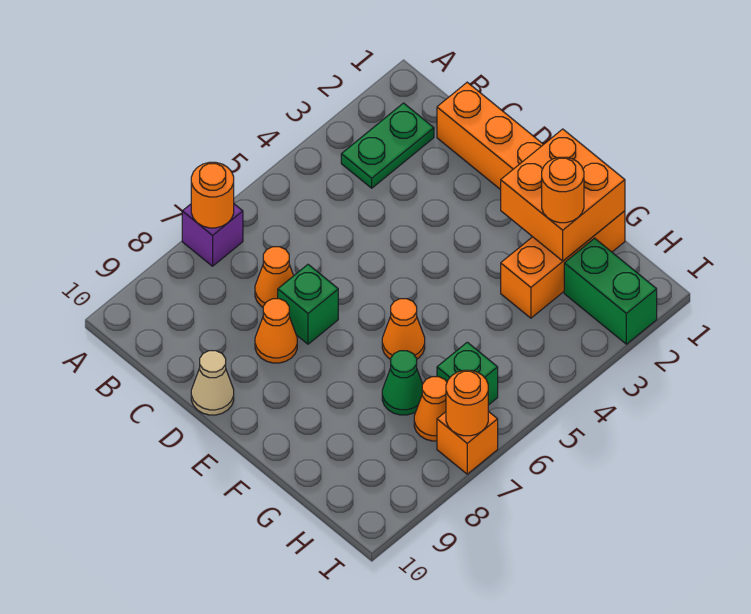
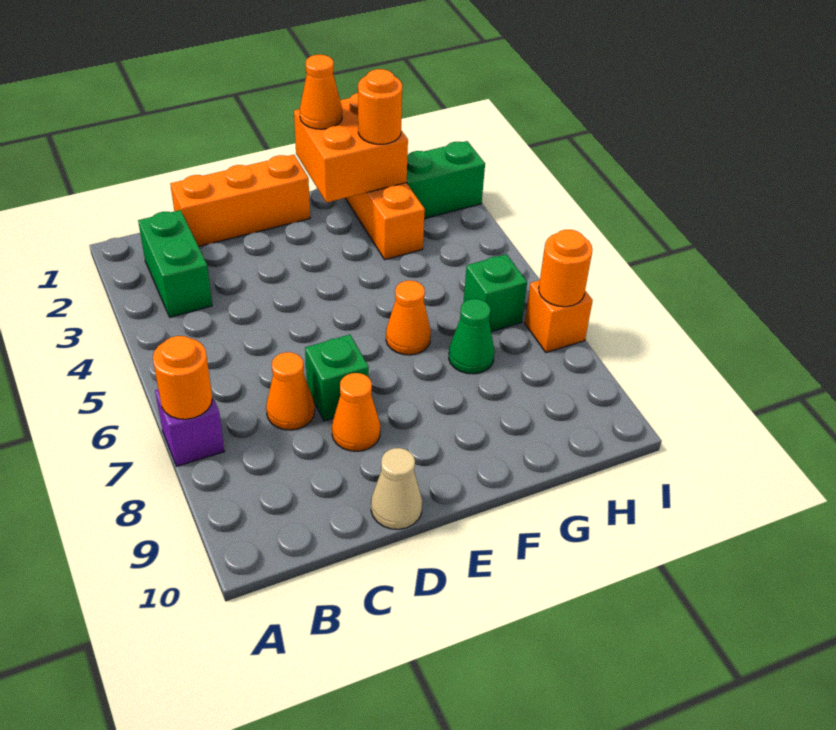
green 1x2 plate [341,103,434,188] -> green 1x2 brick [138,210,212,317]
orange 1x1 cone [414,377,447,441] -> orange 1x1 cone moved to [300,55,342,129]

